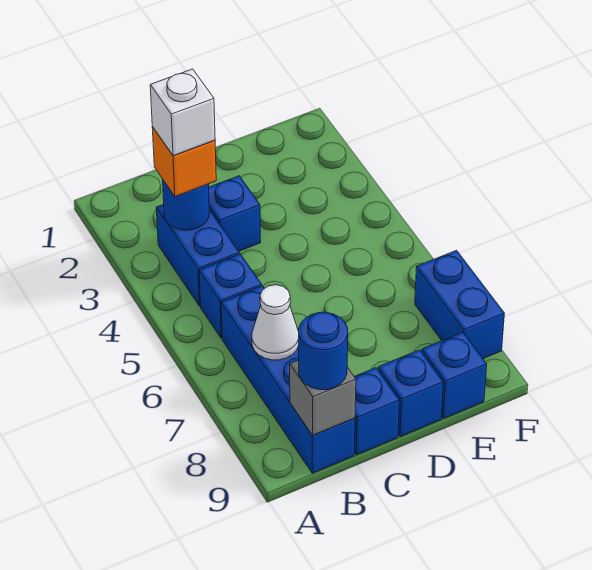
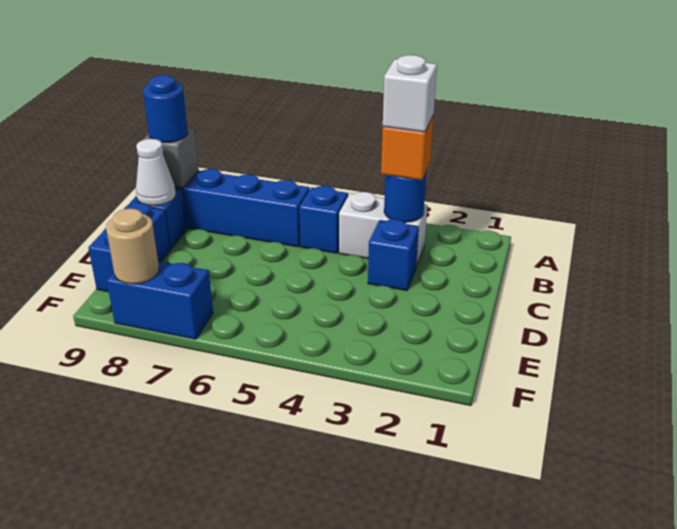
blue 1x2 brick [156,204,239,306] -> white 1x2 brick [339,192,427,266]
white 1x1 cone [252,285,299,360] -> white 1x1 cone moved to [136,139,176,206]
none -> tan 1x1 round brick [106,209,159,284]

